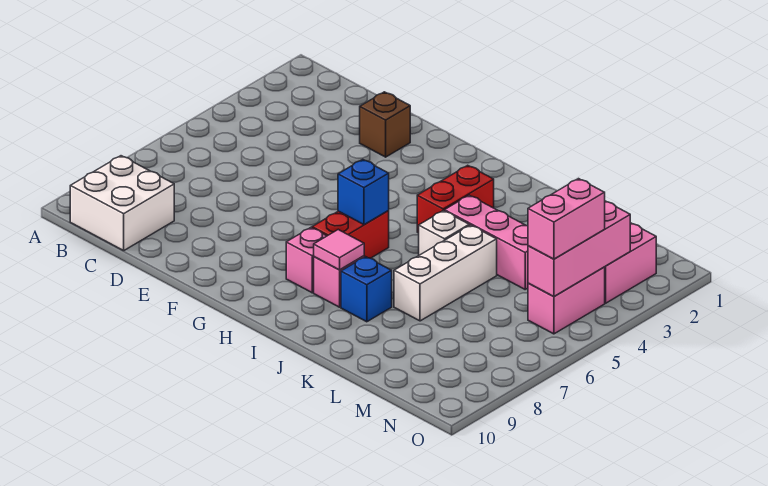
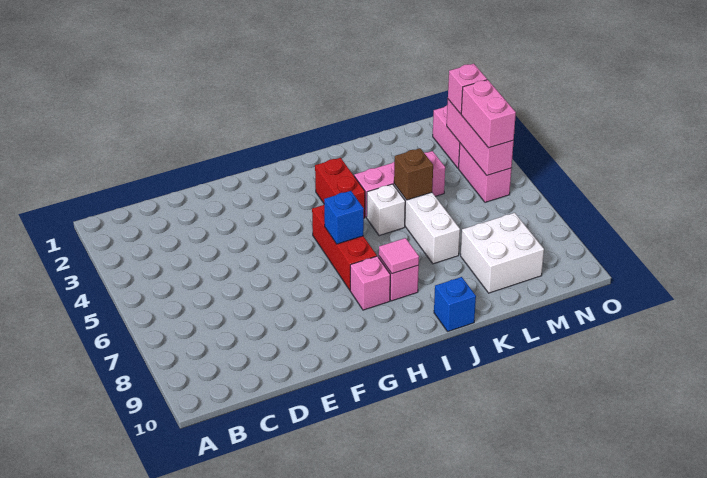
white 2x2 brick [70,156,174,251] -> white 2x2 brick moved to [461,213,544,293]
brown 1x1 brick [360,92,410,157] -> brown 1x1 brick moved to [394,148,433,200]
red 1x2 brick [312,211,389,258] -> red 1x3 brick [312,205,377,290]
blue 1x1 brick [341,257,392,322] -> blue 1x1 brick moved to [434,277,476,331]
none -> pink 1x1 brick [448,64,487,114]

